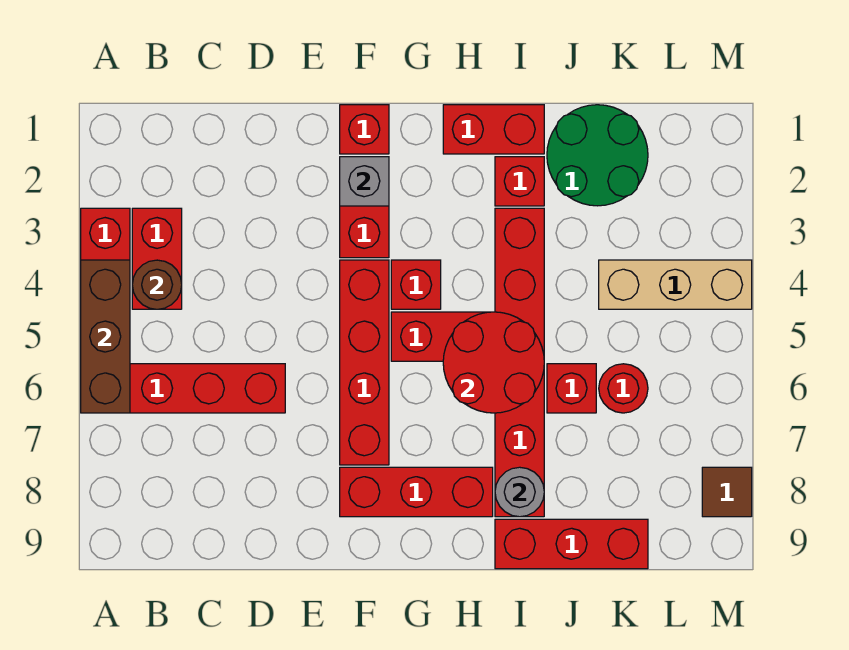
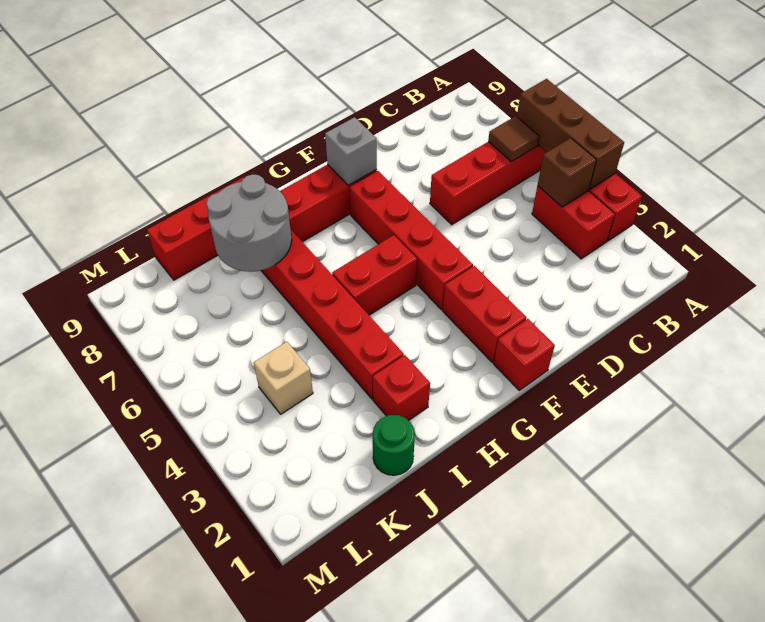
brown 1x1 round brick [132,260,182,309] -> brown 1x1 brick [538,138,596,207]
grey 1x1 brick [340,157,389,206] -> grey 1x1 brick moved to [325,117,377,185]
red 1x1 brick [391,260,441,309] -> none
red 1x2 brick [443,105,544,154] -> none
red 2x2 round brick [443,312,544,413] -> none
grey 1x1 round brick [495,467,544,517] -> grey 2x2 round brick [206,174,292,272]
green 2x2 round brick [547,105,648,206] -> green 1x1 round brick [373,415,415,475]
red 1x1 brick [547,364,596,413] -> none
tan 1x3 brick [599,260,752,309] -> tan 1x1 brick [254,342,313,414]
red 1x1 round brick [599,364,648,413] -> none
brown 1x1 tile [702,467,752,517] -> brown 1x1 tile moved to [488,116,539,162]

